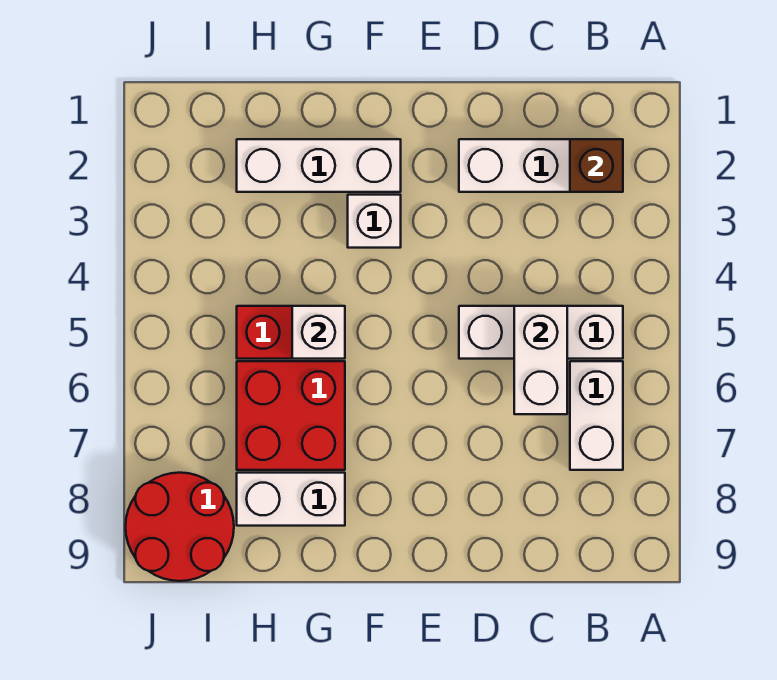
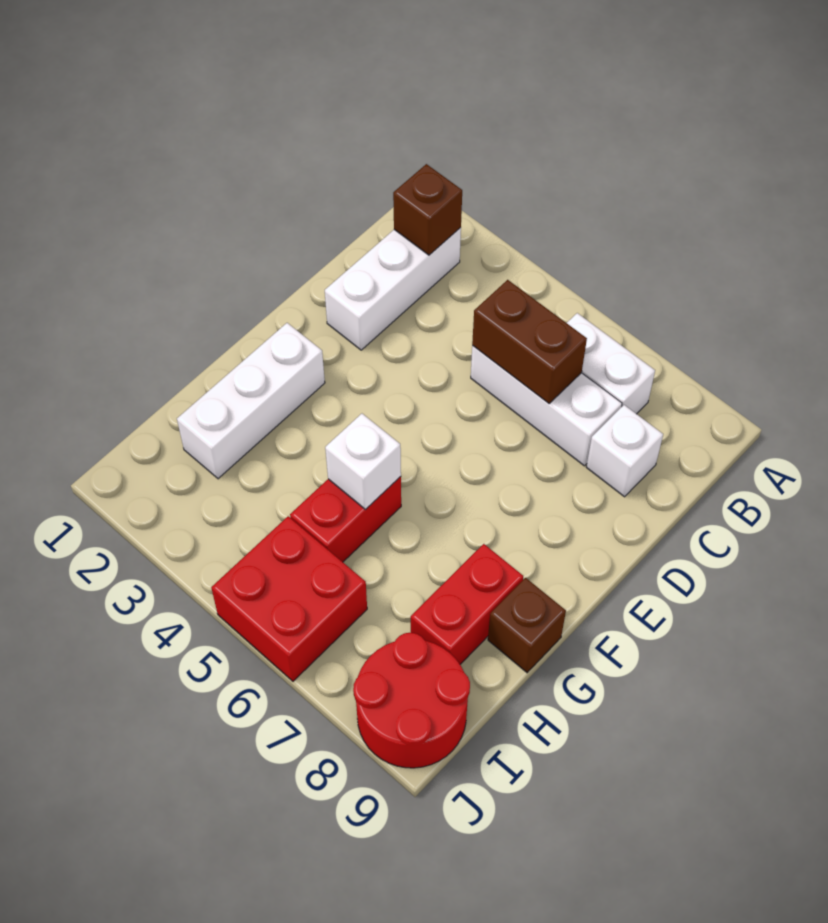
white 1x3 brick [459,306,623,359] -> white 1x3 brick turned to [471,346,622,466]
white 1x2 brick [514,306,567,414] -> brown 1x2 brick [472,280,587,403]
white 1x1 brick [348,195,401,248] -> white 1x1 brick moved to [586,405,663,497]
red 2x2 brick [237,361,345,470] -> red 2x2 brick moved to [211,516,367,681]
white 1x2 brick [237,473,345,526] -> red 1x2 brick [411,544,523,664]
none -> brown 1x1 brick [488,578,566,673]

